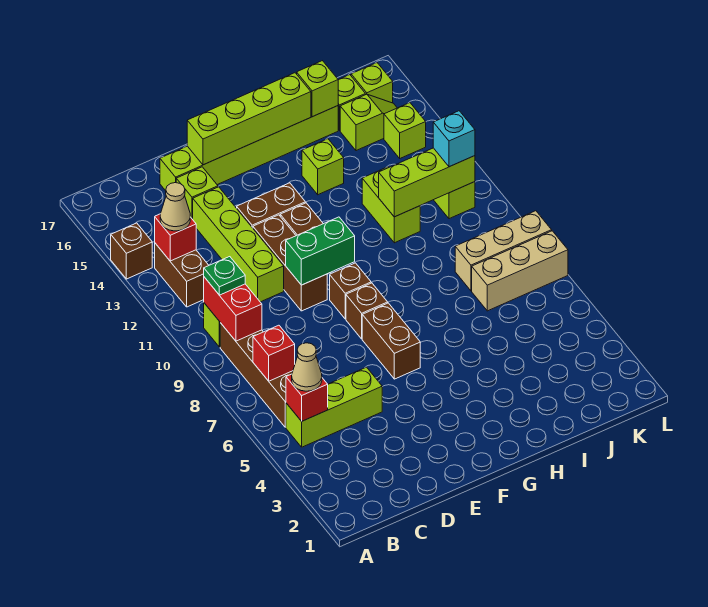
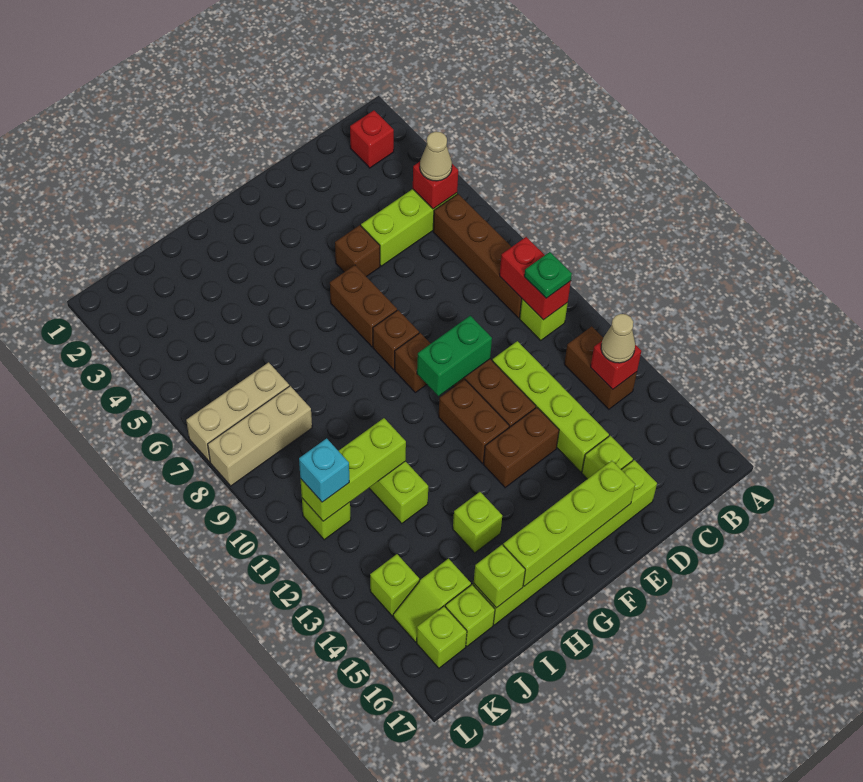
brown 1x1 brick [111,223,152,279] -> brown 1x1 brick moved to [335,225,380,277]
red 1x1 brick [253,325,295,381] -> red 1x1 brick moved to [350,110,394,168]

